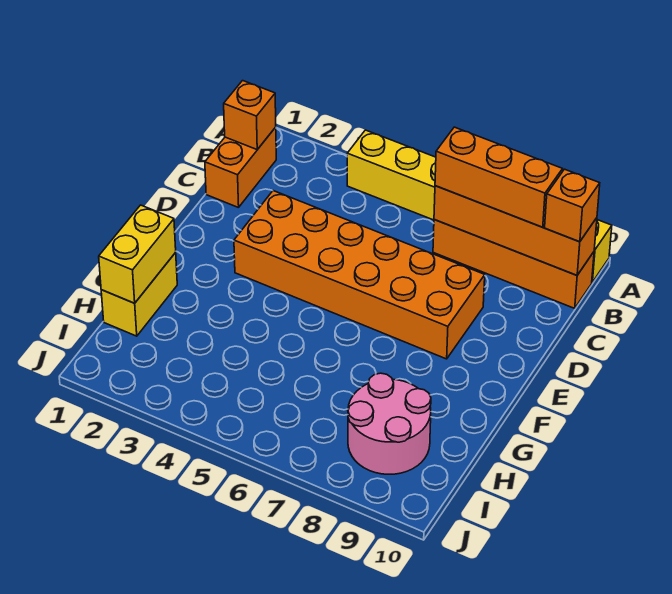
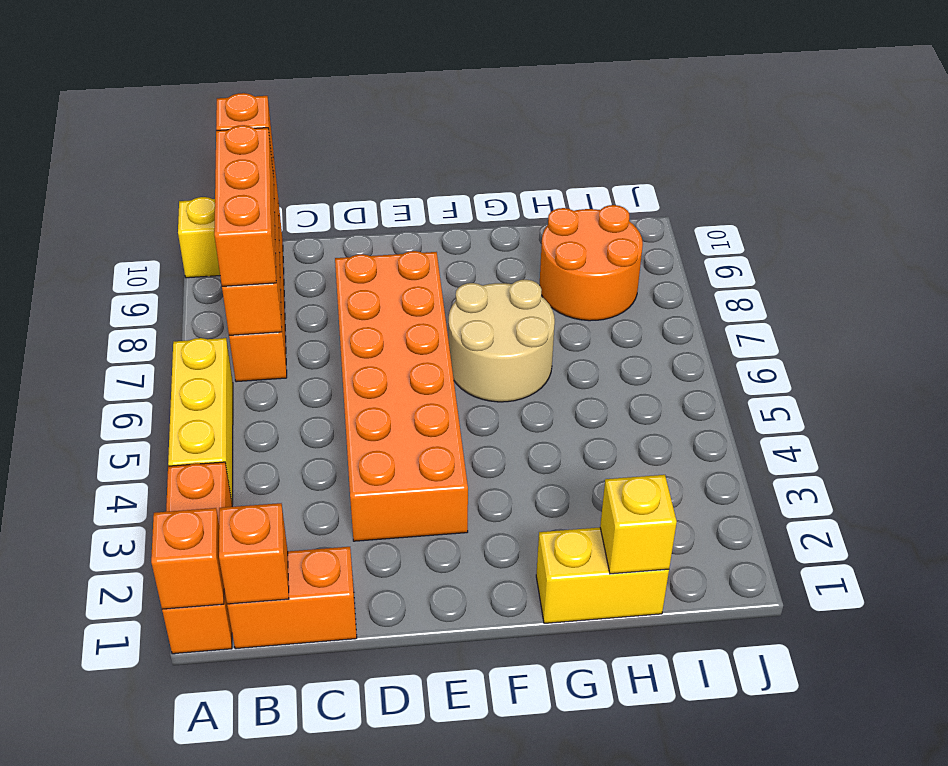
none -> orange 1x3 brick [162,462,232,654]
none -> orange 1x1 brick [151,508,224,609]
none -> tan 2x2 round brick [449,280,555,402]
yellow 1x2 brick [99,205,176,303] -> yellow 1x1 brick [600,475,677,574]
pink 2x2 round brick [348,373,431,474] -> orange 2x2 round brick [540,205,643,321]

